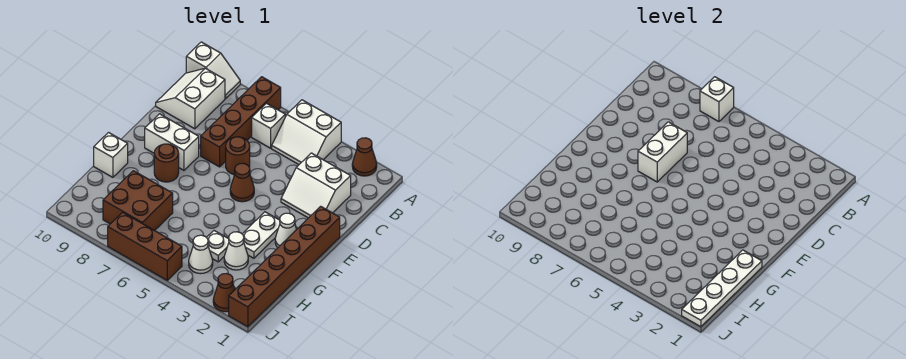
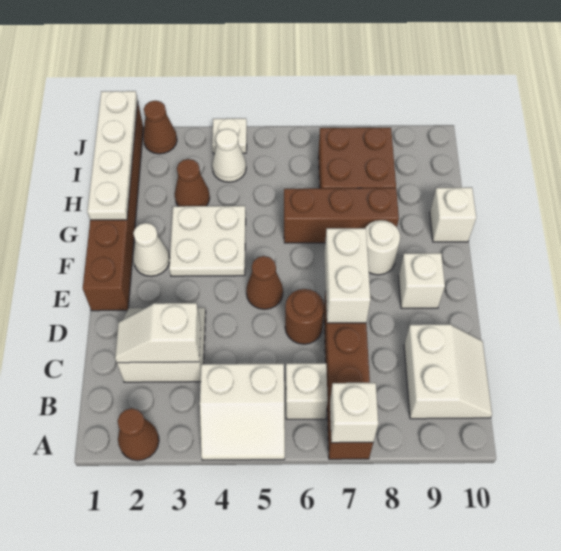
white 2x2 slope [272,100,341,164] -> white 2x2 slope turned to [200,364,285,460]
white 1x2 slope [186,42,240,98] -> white 1x2 slope moved to [115,303,201,363]
white 1x2 brick [145,114,199,170] -> white 1x1 brick [398,253,445,308]
white 1x2 plate [243,212,280,258] -> white 2x2 plate [169,206,246,276]
brown 1x1 round brick [154,144,179,182] -> white 1x1 round brick [366,220,400,275]
white 1x1 cone [224,232,248,270] -> brown 1x1 cone [175,159,210,206]
white 1x1 plate [206,231,229,262] -> white 1x1 plate moved to [212,118,247,154]
brown 1x3 brick [108,212,182,280] -> brown 1x3 brick moved to [284,188,399,243]

